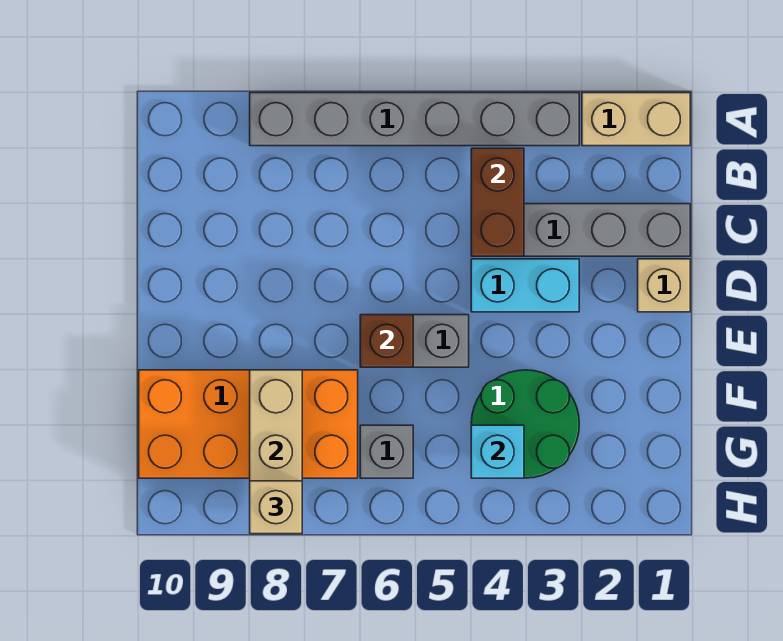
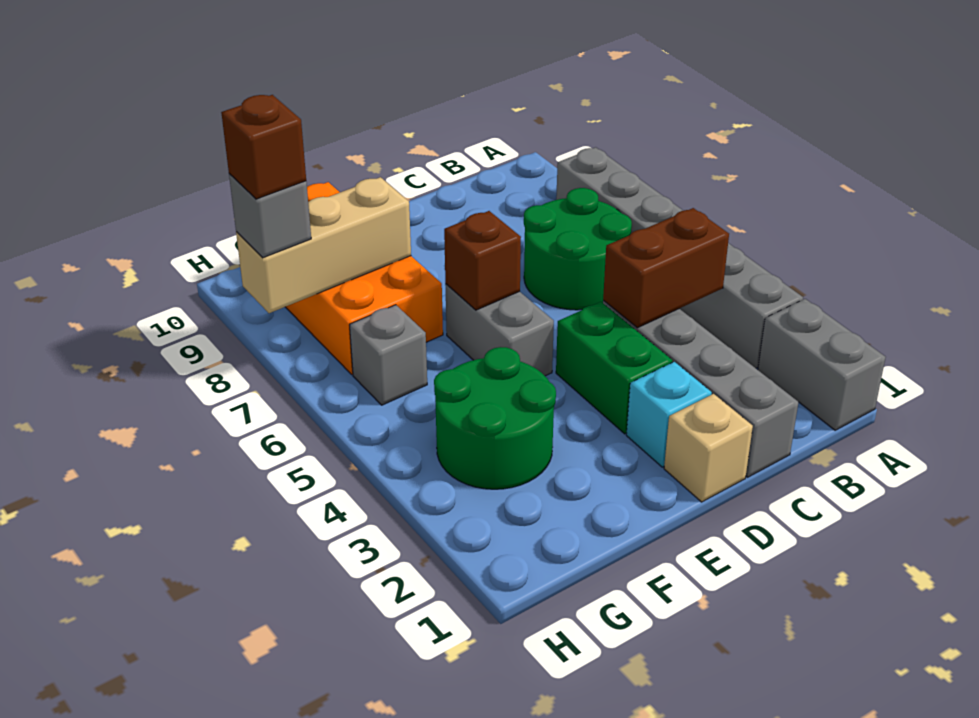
tan 1x2 brick [582,93,690,146] -> grey 1x2 brick [758,299,886,430]
none -> green 2x2 round brick [524,188,632,310]
cyan 1x2 brick [471,259,579,312] -> green 1x2 brick [556,302,673,434]
cyan 1x1 brick [471,425,524,478] -> cyan 1x1 brick moved to [626,362,712,467]
tan 1x1 brick [250,481,302,534] -> grey 1x1 brick [229,174,311,258]
none -> brown 1x1 brick [221,95,306,199]

